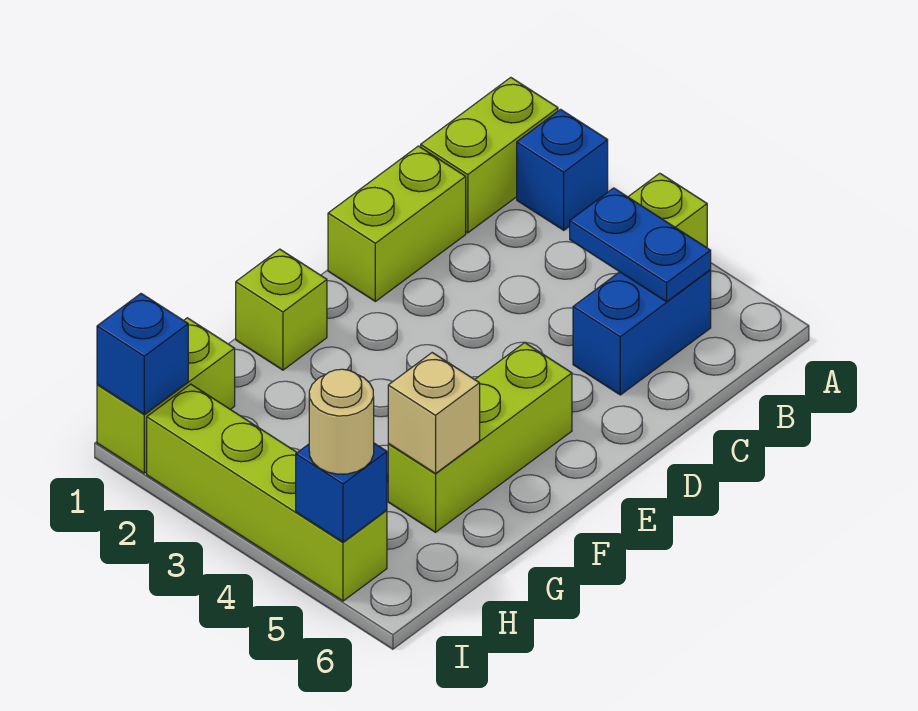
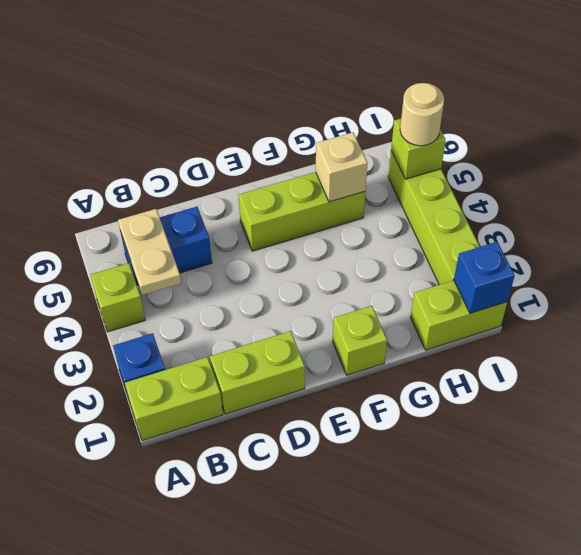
blue 1x2 plate [570,188,711,302] -> tan 1x2 plate [118,209,181,295]
blue 1x1 brick [296,443,387,542] -> lime 1x1 brick [391,119,446,179]

